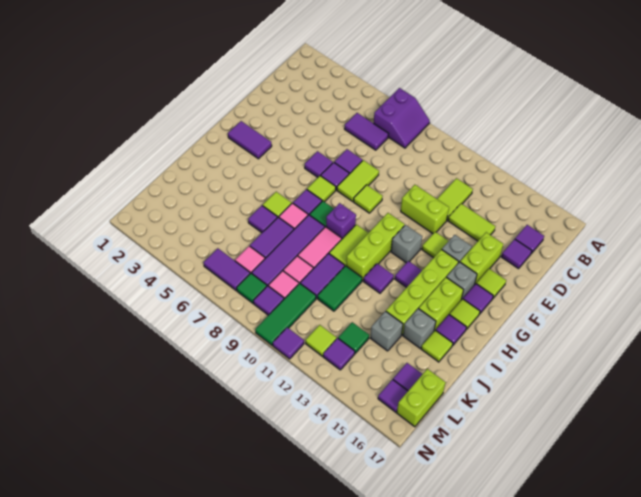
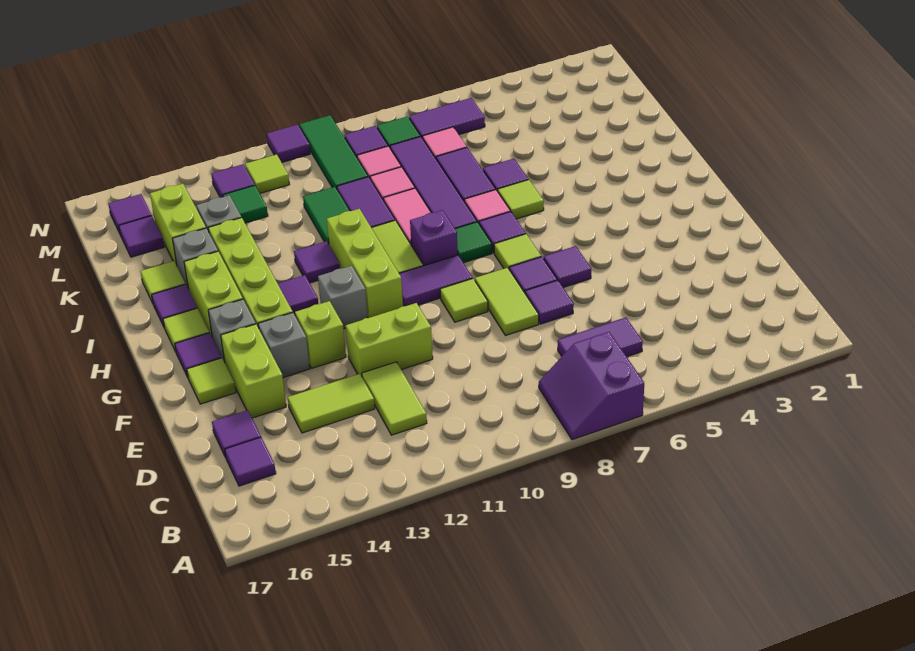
lime 1x1 tile [422,232,448,258] -> lime 1x1 brick [295,301,346,368]
purple 1x2 tile [228,121,272,159] -> purple 1x2 tile moved to [399,255,473,306]
lime 1x2 brick [397,369,446,427] -> lime 1x2 brick moved to [150,184,206,265]

